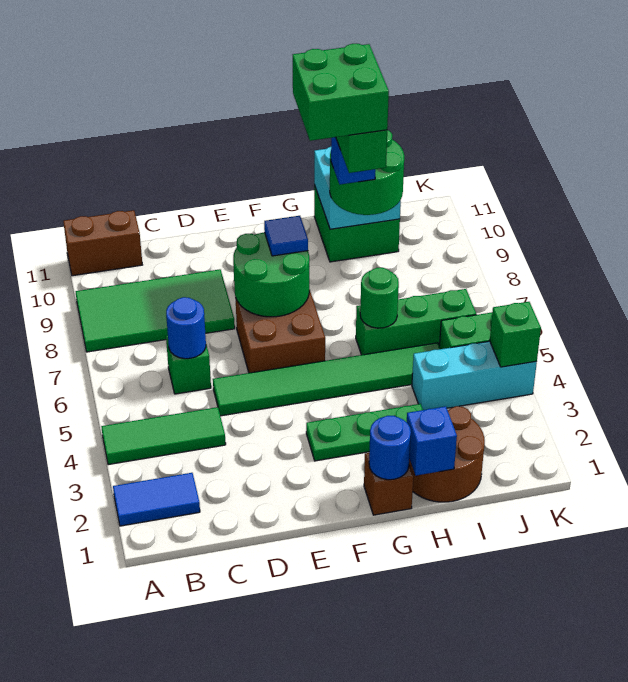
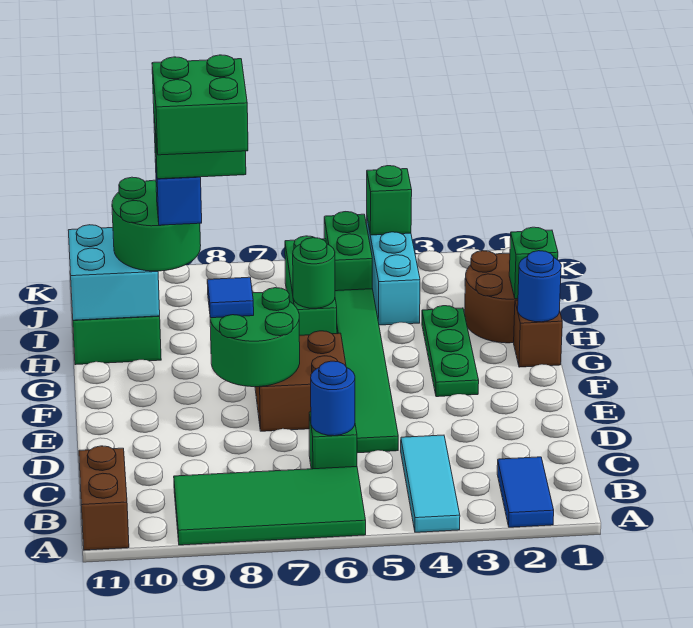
green 1x3 tile [101,407,226,465] -> cyan 1x3 tile [401,435,460,532]
green 2x4 tile [76,269,235,352] -> green 2x4 tile turned to [174,467,366,545]
blue 1x1 brick [407,406,457,476] -> green 1x1 brick [509,227,558,299]

